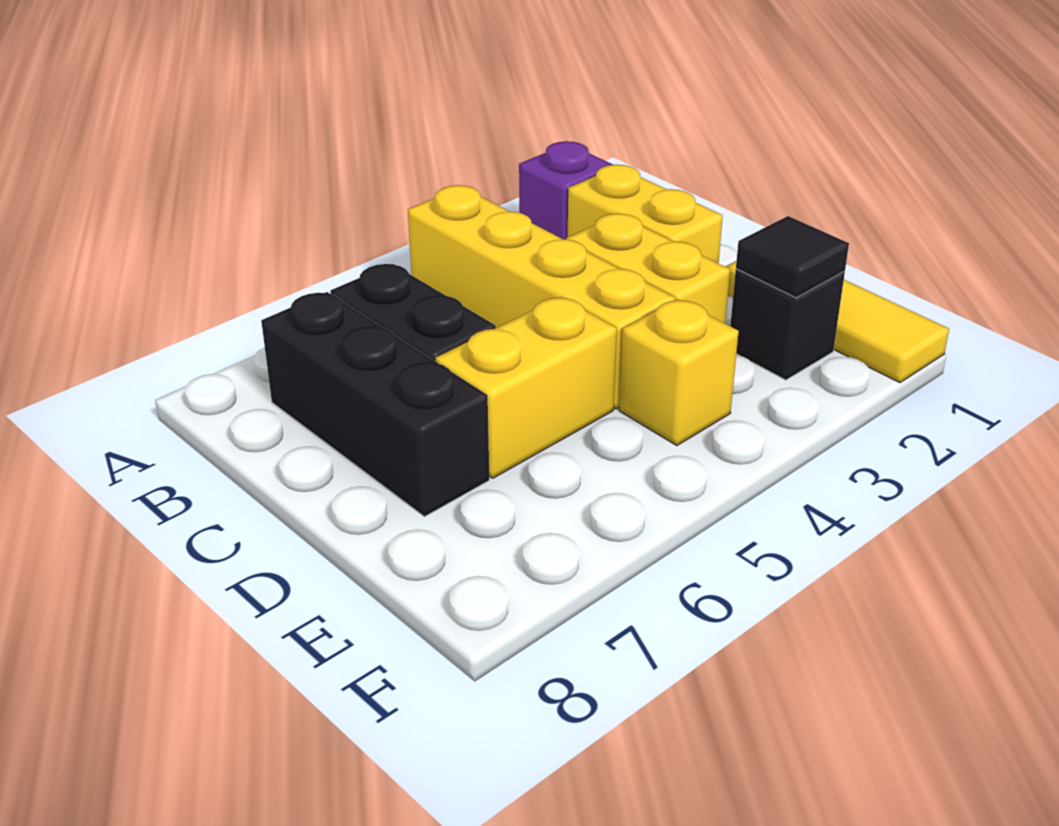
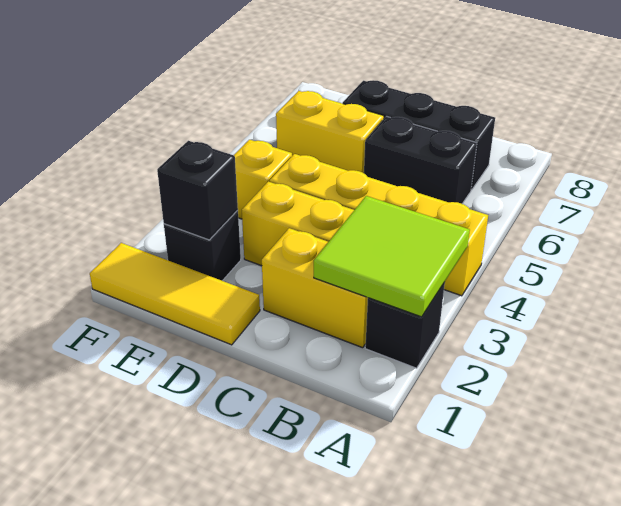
purple 1x1 brick [519,141,613,239] -> black 1x1 brick [365,283,445,368]
none -> lime 2x2 tile [314,196,470,317]
yellow 1x2 brick [435,297,617,478] -> yellow 1x2 brick turned to [276,91,384,173]
black 1x1 tile [736,216,849,298] -> black 1x1 brick [157,141,238,240]

